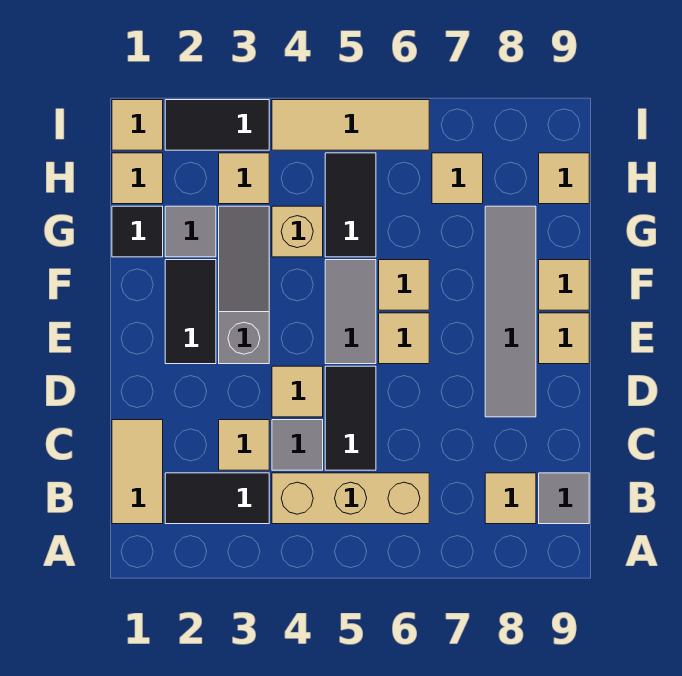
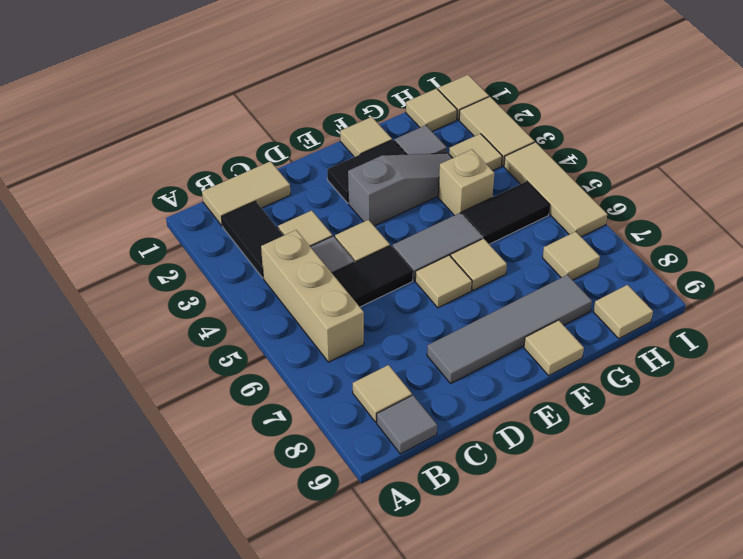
tan 1x1 tile [539,313,589,364] -> tan 1x1 tile moved to [340,117,392,157]
black 1x1 tile [112,206,163,257] -> none
black 1x2 tile [165,100,269,150] -> tan 1x2 tile [459,97,534,166]

